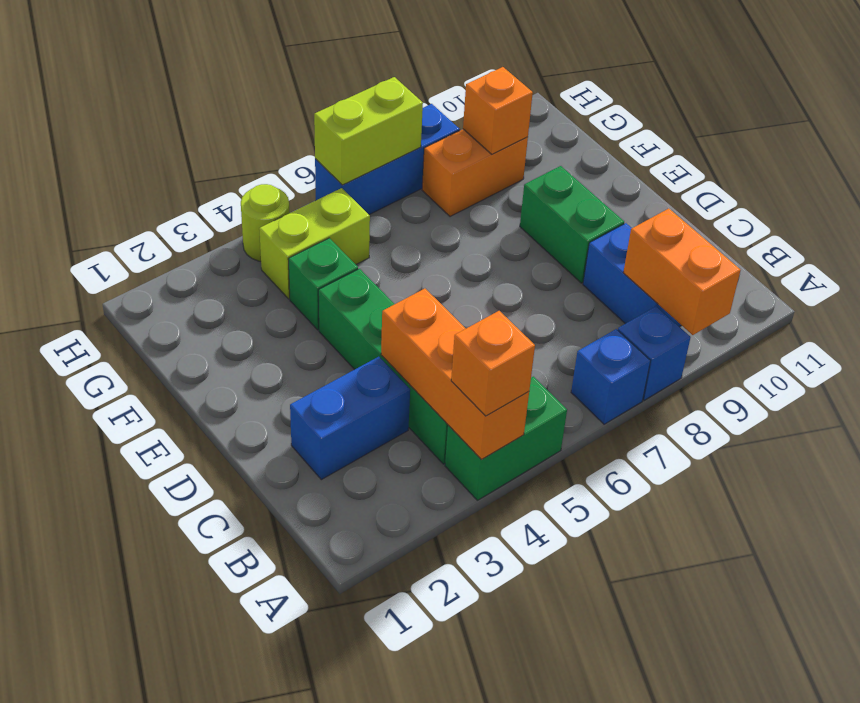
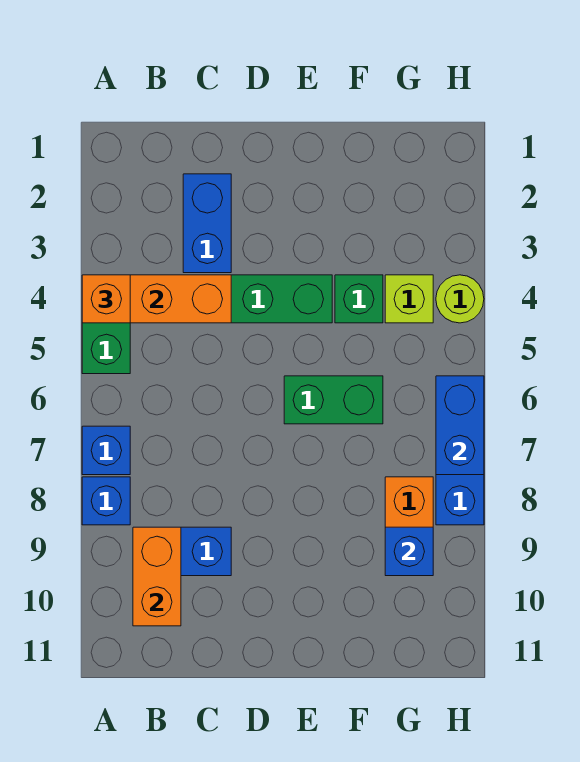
orange 1x2 brick [623,209,741,335] -> orange 1x2 brick turned to [133,527,181,626]
green 1x2 brick [520,166,624,283] -> green 1x2 brick moved to [284,376,383,424]
lime 1x2 brick [259,188,370,299] -> lime 1x1 brick [385,275,433,323]
orange 1x1 brick [463,67,533,154] -> blue 1x1 brick [385,527,433,576]
lime 1x2 brick [314,77,423,185] -> blue 1x2 brick [436,376,484,475]

